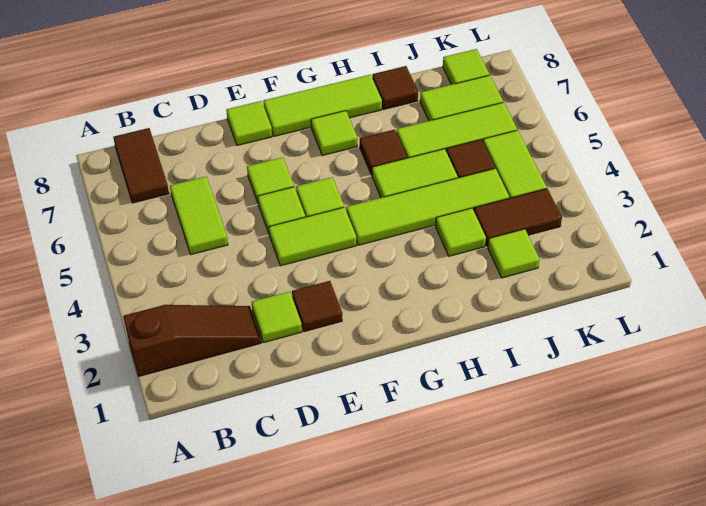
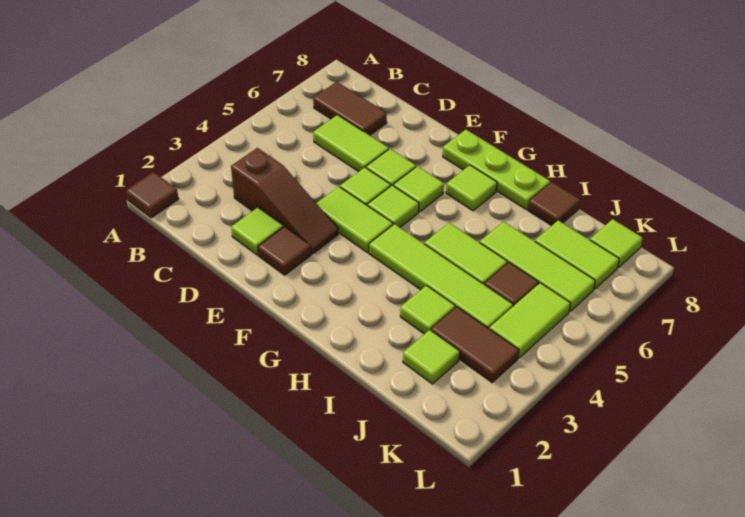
brown 1x3 slope [123,305,261,376] -> brown 1x3 slope moved to [231,148,338,254]
brown 1x2 tile [113,128,169,203] -> brown 1x2 tile turned to [313,82,387,135]
lime 1x2 tile [170,176,228,255] -> lime 1x2 tile turned to [313,115,389,172]
lime 1x1 tile [226,101,272,146] -> lime 1x1 tile moved to [393,166,444,212]
lime 1x3 tile [263,75,382,136] -> lime 1x3 plate [443,130,550,210]
brown 1x1 tile [360,130,407,175] -> brown 1x1 tile moved to [126,172,179,218]

